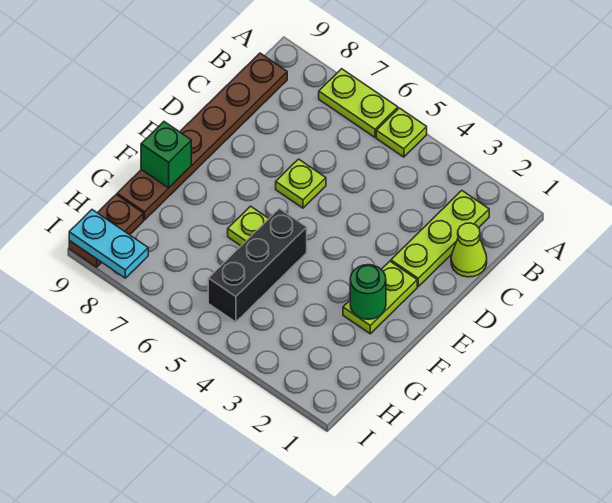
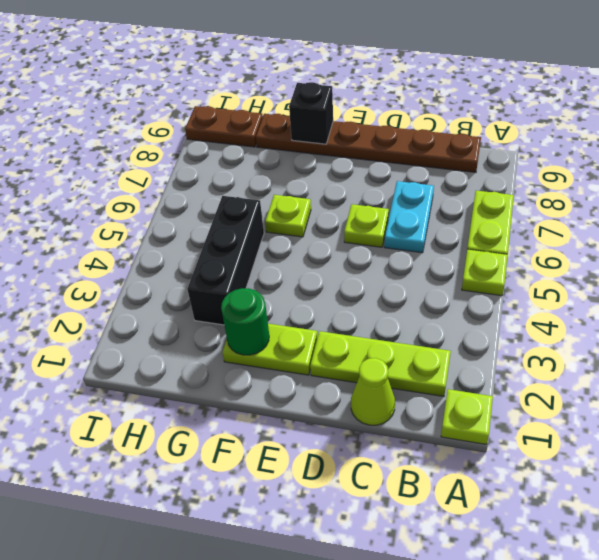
none -> lime 1x1 plate [441,389,493,444]
black 1x3 brick [208,209,307,322] -> black 1x3 brick turned to [187,196,264,325]
green 1x1 brick [141,122,191,188] -> black 1x1 brick [289,82,333,144]
cyan 1x2 plate [69,210,148,278] -> cyan 1x2 plate moved to [384,181,434,253]

